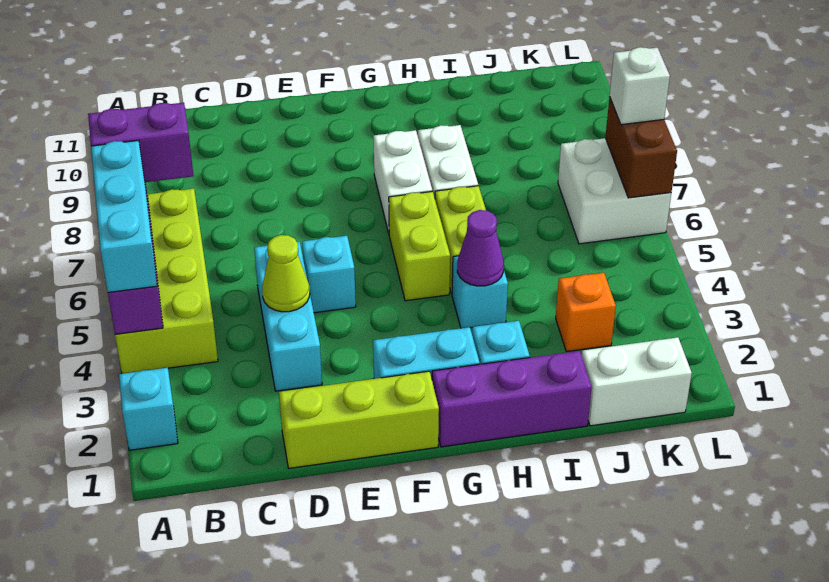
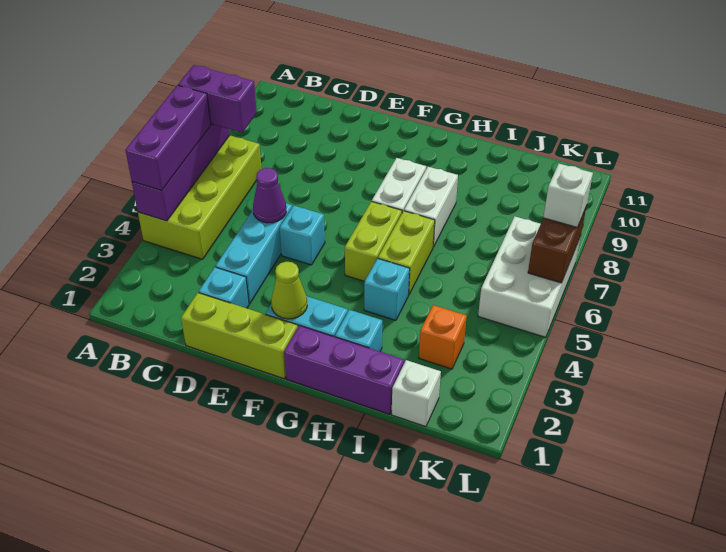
cyan 1x1 brick [119,368,178,450] -> cyan 1x1 brick moved to [199,267,249,308]
cyan 1x3 brick [91,141,157,293] -> purple 1x3 brick [125,85,211,191]
lime 1x1 cone [262,235,310,312] -> lime 1x1 cone moved to [271,262,307,319]
purple 1x1 cone [457,210,504,286] -> purple 1x1 cone moved to [253,168,286,223]
white 1x2 brick [582,337,692,426] -> white 1x1 brick [392,360,441,427]
white 2x2 brick [558,138,671,244] -> white 2x3 brick [478,216,581,337]

